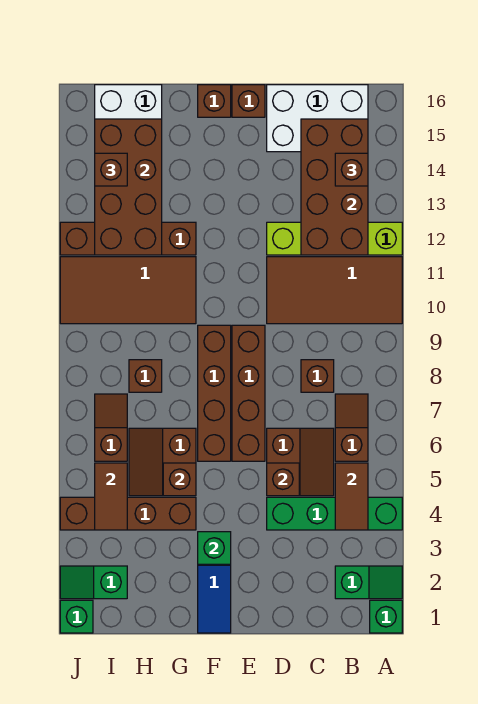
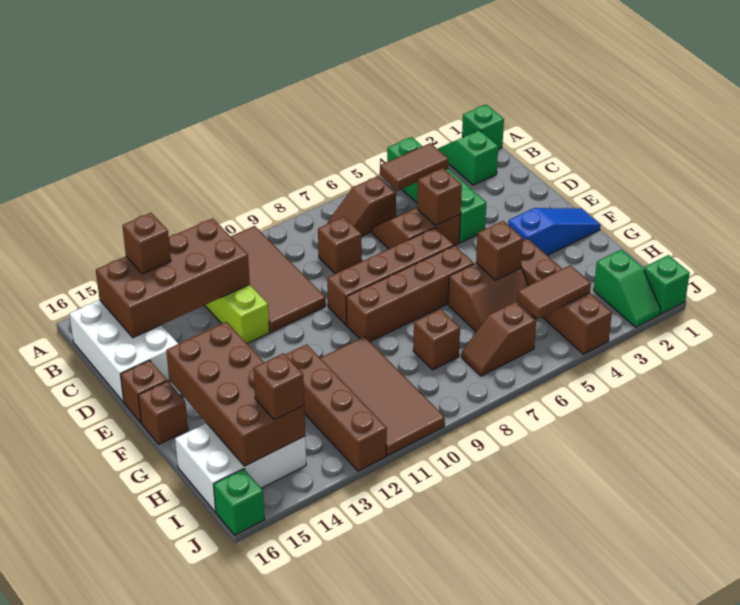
green 1x1 brick [198,532,231,564] -> green 1x1 brick moved to [214,469,265,535]
brown 2x4 brick [95,119,162,255] -> brown 2x4 brick turned to [166,322,305,466]

